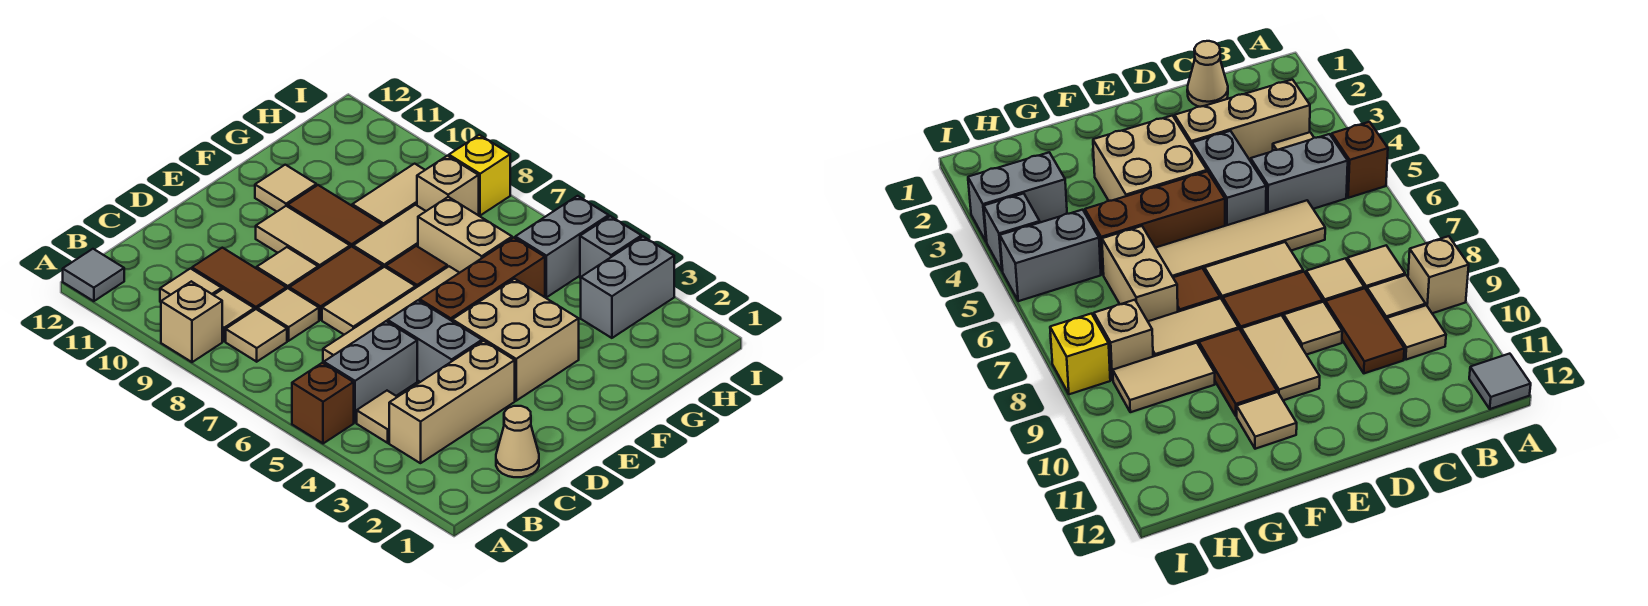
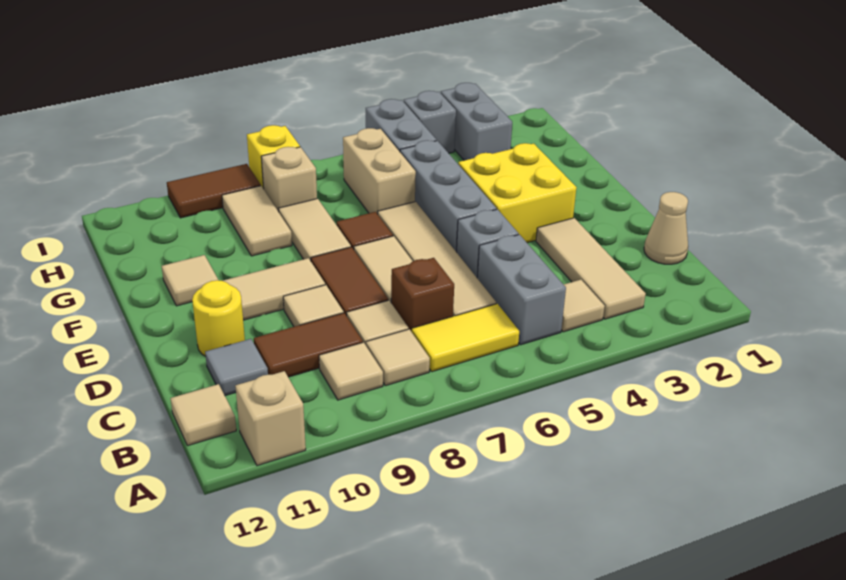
brown 1x1 brick [292,363,354,444] -> brown 1x1 brick moved to [391,258,454,332]
tan 1x1 brick [161,281,222,362] -> tan 1x1 brick moved to [235,371,306,466]
grey 1x1 tile [63,249,124,301] -> grey 1x1 tile moved to [205,339,268,396]
tan 1x3 brick [389,341,515,463] -> tan 1x3 tile [536,218,646,319]
none -> yellow 1x2 tile [412,304,519,372]
tan 1x1 tile [160,269,222,302] -> tan 1x1 tile moved to [170,384,236,446]
grey 1x2 brick [388,300,482,382] -> grey 1x1 brick [457,209,518,277]
none -> yellow 1x1 round brick [192,280,245,356]
tan 2x2 brick [452,279,579,401] -> yellow 2x2 brick [458,143,577,243]
brown 1x3 brick [420,238,545,321] -> grey 1x3 brick [400,140,496,252]
brown 1x2 tile [288,185,382,247] -> brown 1x2 tile moved to [167,164,261,218]
tan 1x2 brick [418,197,512,273] -> tan 1x2 brick turned to [343,128,416,214]

